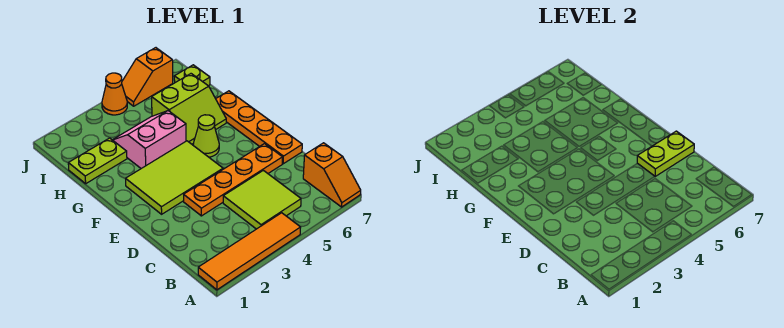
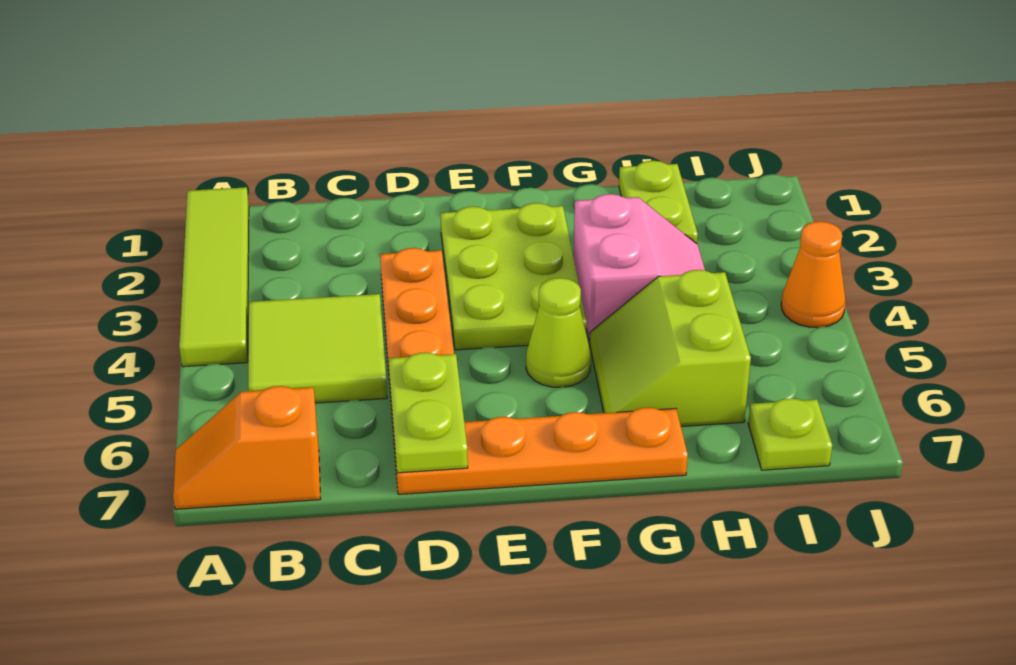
orange 1x4 tile [198,213,301,290] -> lime 1x4 tile [179,187,249,367]
lime 2x3 tile [126,141,223,214] -> lime 2x3 plate [440,203,587,350]
orange 1x2 slope [122,48,173,106] -> none

